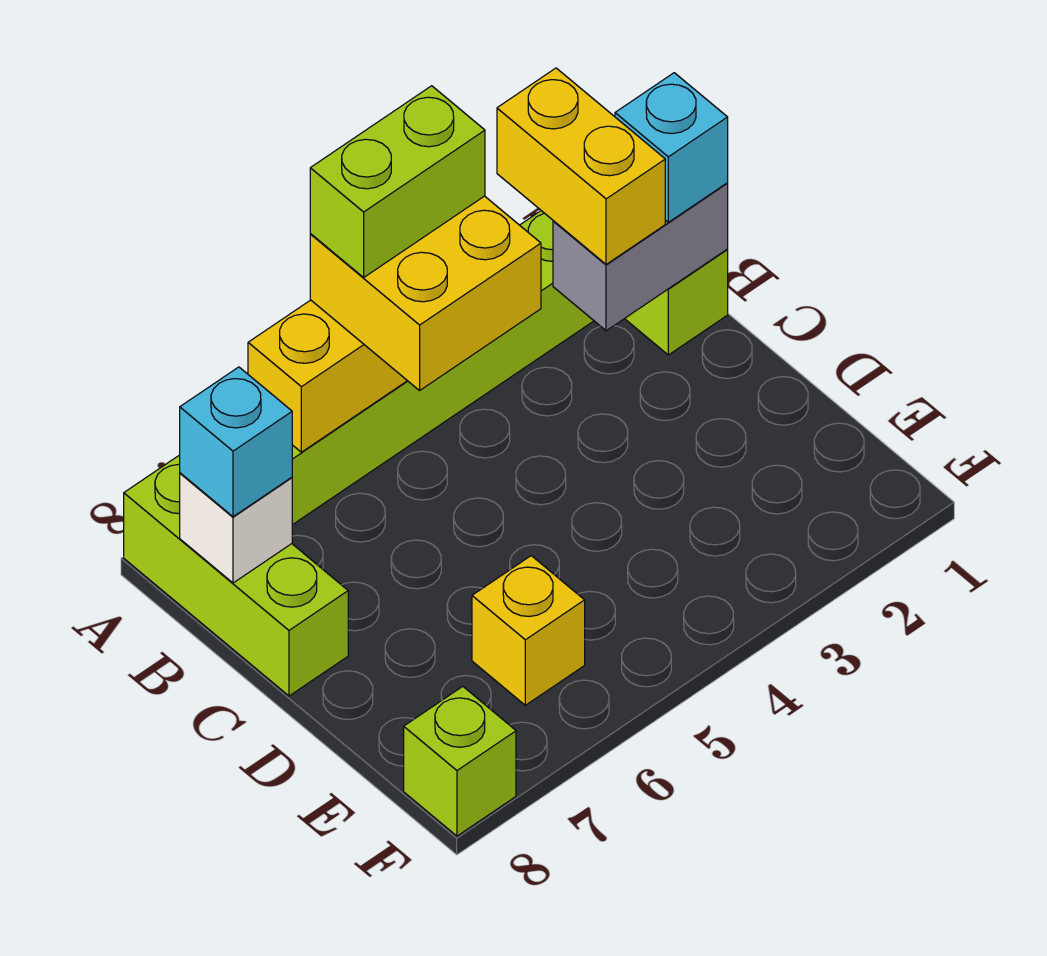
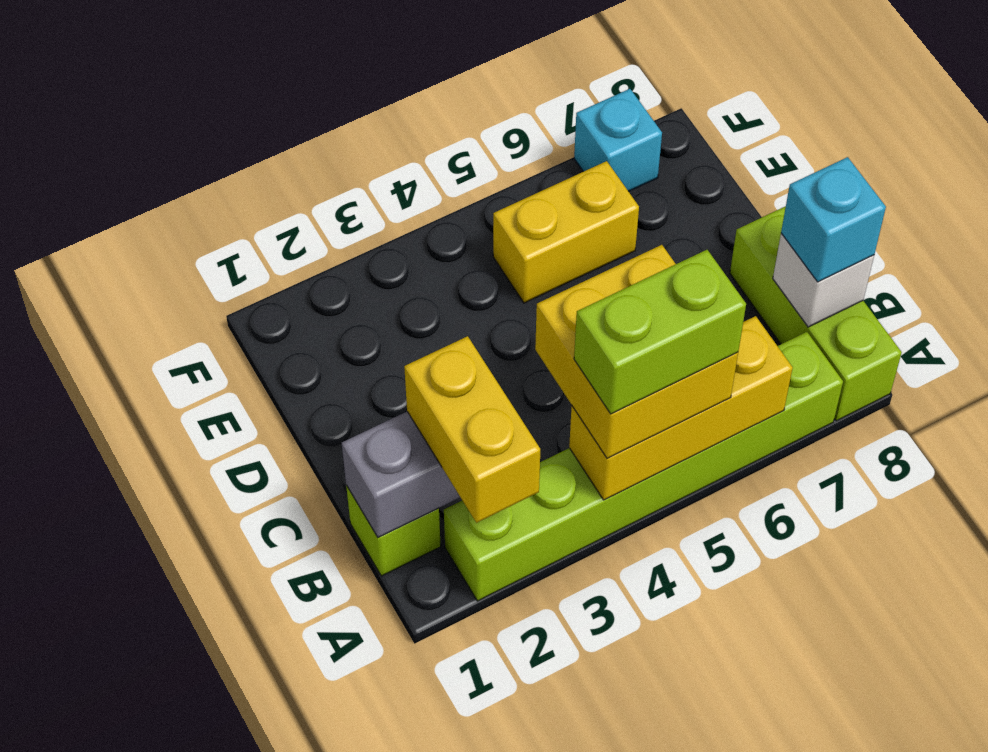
cyan 1x1 brick [615,73,728,222] -> cyan 1x1 brick moved to [574,89,662,191]
yellow 1x1 brick [472,556,585,705] -> yellow 1x2 brick [493,161,639,303]
lime 1x1 brick [404,686,516,836] -> none

